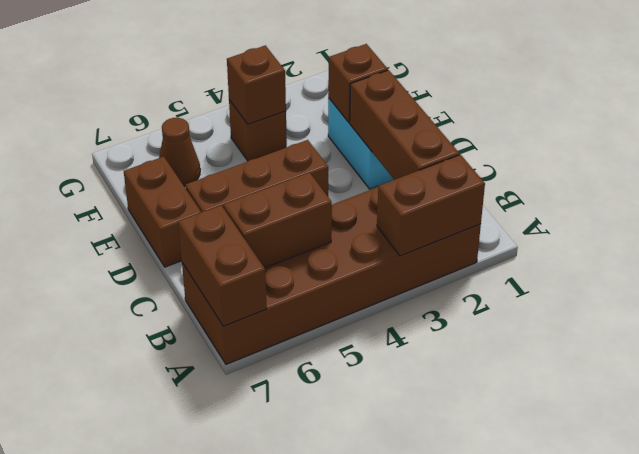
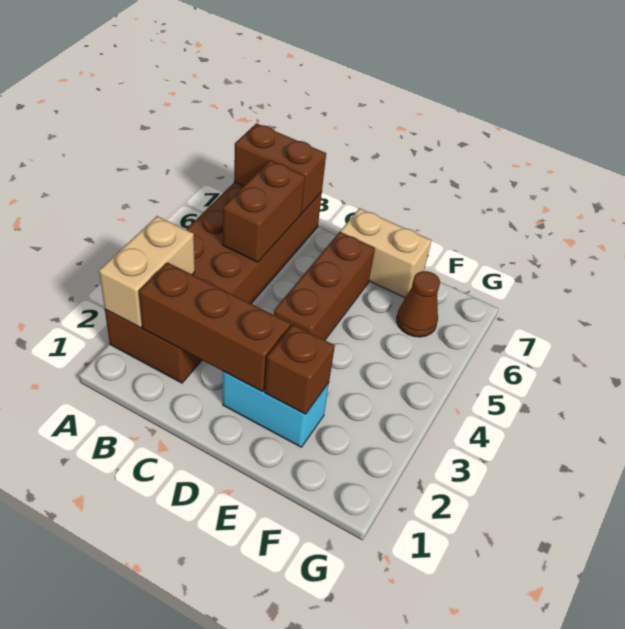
brown 1x2 brick [377,155,485,256] -> tan 1x2 brick [99,216,195,328]
brown 1x2 brick [124,157,201,267] -> tan 1x2 brick [340,208,431,298]
brown 1x1 brick [229,100,287,161] -> none
brown 1x1 brick [227,45,286,124] -> none

